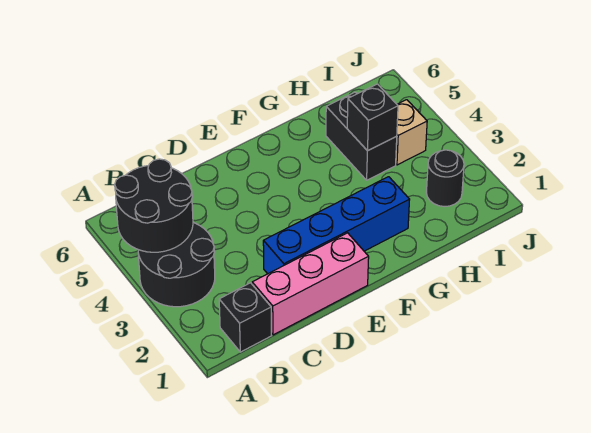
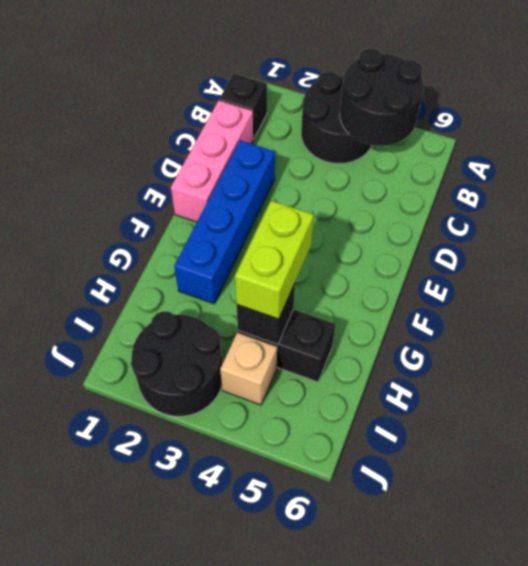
none -> lime 1x2 brick [235,201,314,319]
black 1x1 round brick [426,150,464,207] -> black 2x2 round brick [131,311,222,416]

